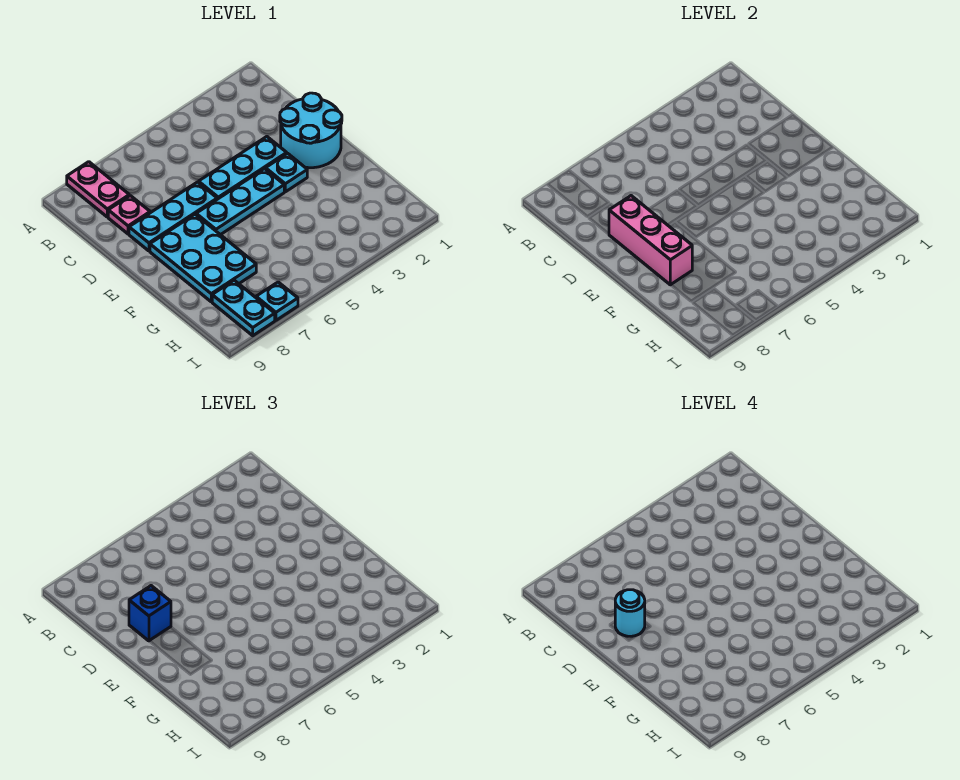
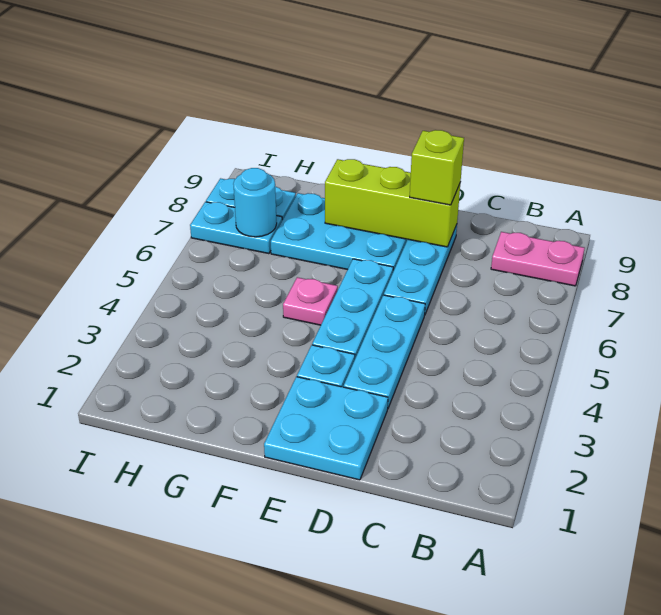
pink 1x1 plate [108,196,150,234] -> pink 1x1 plate moved to [283,277,338,325]
cyan 2x2 round brick [280,93,342,168] -> cyan 2x2 plate [264,377,388,480]
pink 1x3 brick [609,196,692,285] -> lime 1x3 brick [325,159,460,247]
blue 1x1 brick [129,586,171,641] -> lime 1x1 brick [410,130,464,205]
cyan 1x1 round brick [615,590,645,636] -> cyan 1x1 round brick moved to [233,168,277,237]
cyan 1x1 plate [256,282,298,320] -> cyan 1x2 plate [190,202,282,254]

